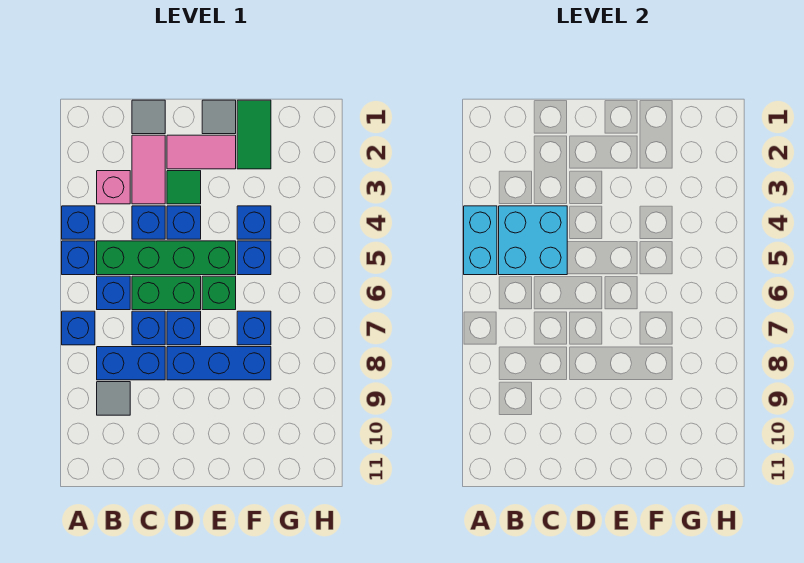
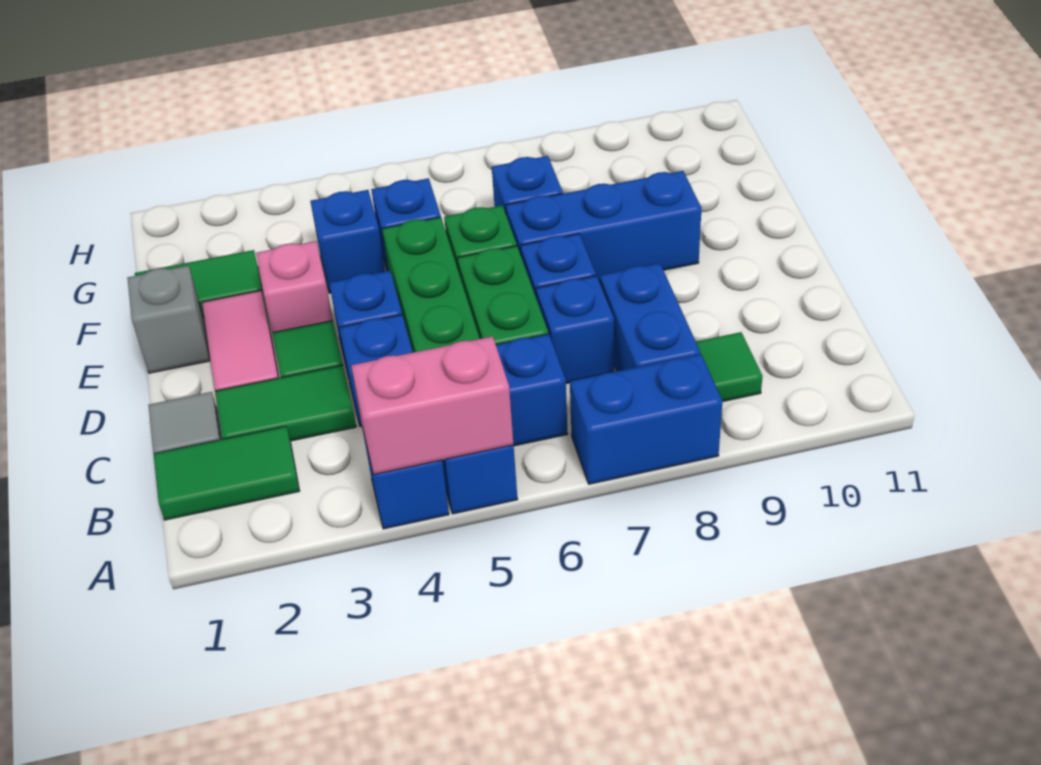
cyan 1x2 brick [464,206,497,275] -> pink 1x2 brick [351,336,513,475]
blue 1x1 brick [62,311,95,345] -> blue 1x2 brick [570,354,723,484]
none -> green 1x2 tile [154,426,299,520]
pink 1x1 brick [97,171,130,204] -> pink 1x1 brick moved to [256,241,333,332]
cyan 2x2 brick [499,206,567,275] -> none
grey 1x1 tile [97,382,130,415] -> green 1x1 tile [696,332,762,401]
pink 1x2 tile [132,135,165,204] -> green 1x2 tile [215,365,356,441]
blue 1x3 brick [167,347,271,380] -> blue 1x3 brick turned to [506,171,701,282]
grey 1x1 tile [202,100,236,134] -> grey 1x1 brick [127,266,210,373]

